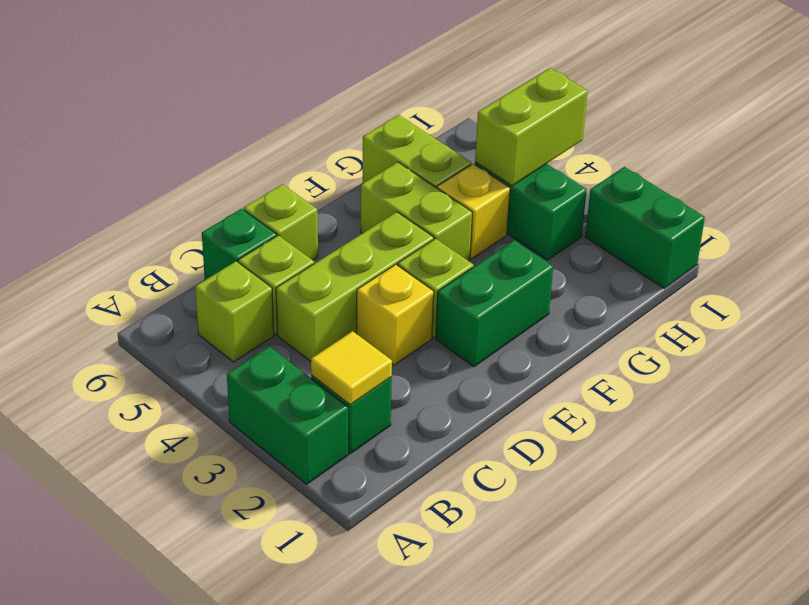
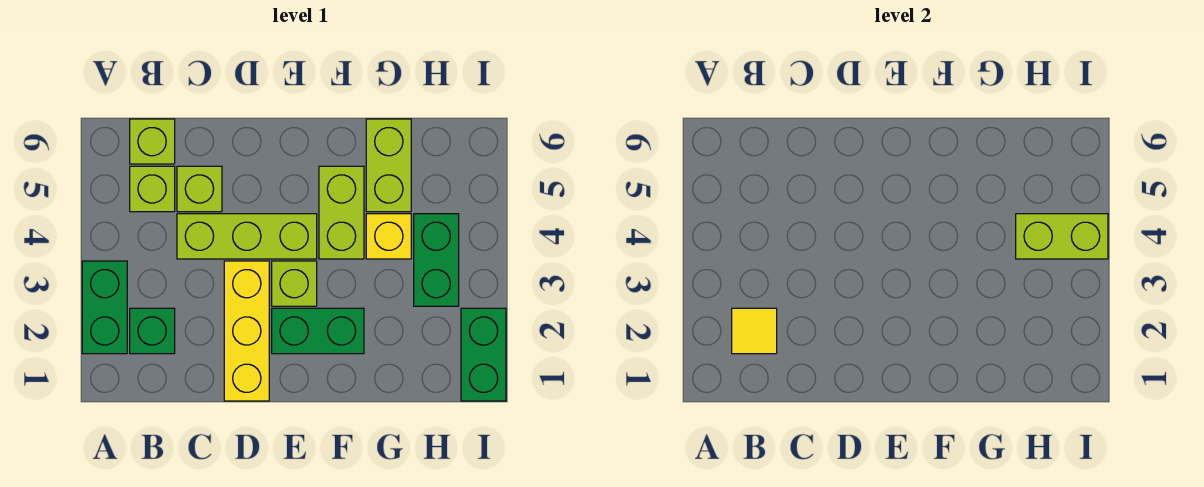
green 1x1 brick [202,209,277,280] -> none
yellow 1x1 brick [357,264,434,365] -> yellow 1x3 brick [224,261,269,401]
lime 1x1 brick [244,184,318,260] -> lime 1x1 brick moved to [130,119,175,164]

